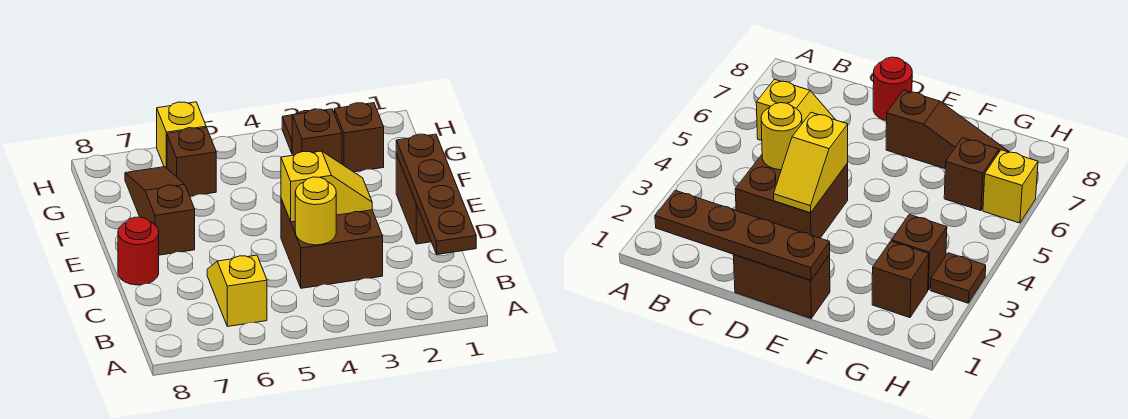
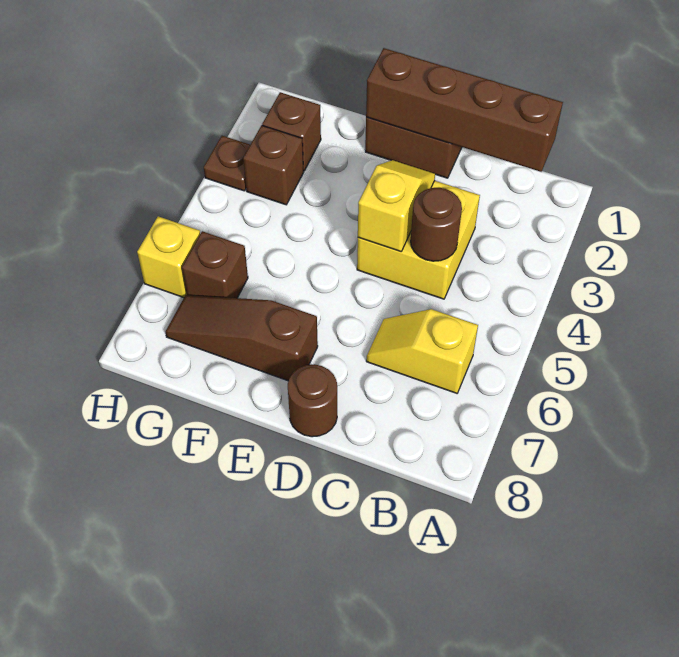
brown 1x4 plate [396,134,476,254] -> brown 1x4 brick [366,48,563,172]
brown 2x2 brick [281,199,383,288] -> yellow 2x2 brick [357,181,480,299]
yellow 1x1 round brick [295,177,336,245] -> brown 1x1 round brick [411,188,462,261]
red 1x1 round brick [118,217,159,285] -> brown 1x1 round brick [288,364,337,437]

